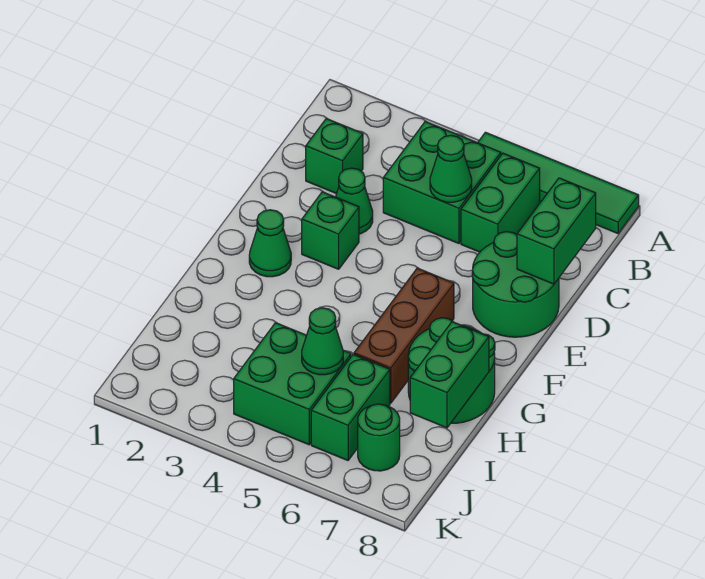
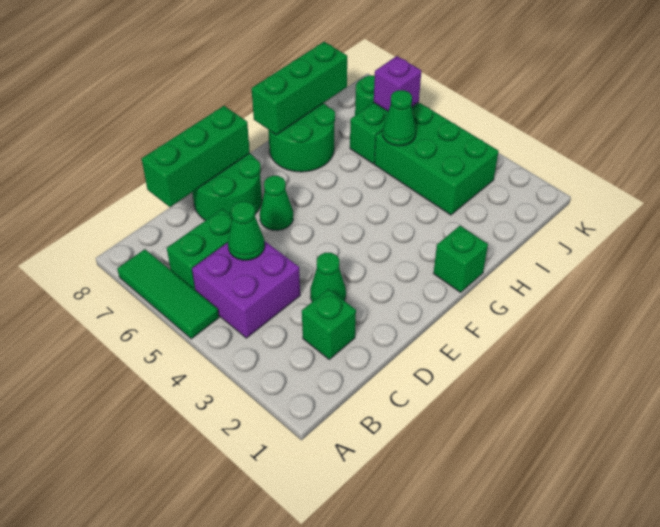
green 1x4 tile [478,132,639,233] -> green 1x3 tile [117,249,219,339]
green 2x2 brick [383,122,501,243] -> purple 2x2 brick [192,241,300,338]
green 1x2 brick [517,178,596,284] -> green 1x3 brick [142,106,250,207]
green 1x1 brick [302,192,359,269] -> green 1x1 brick moved to [433,226,488,292]
green 1x1 cone [249,210,291,277] -> green 1x1 cone moved to [260,176,293,230]
brown 1x3 brick [354,268,454,403] -> none
green 1x2 brick [410,322,489,428] -> green 1x3 brick [252,42,347,135]
green 2x2 brick [234,323,351,445] -> green 2x3 brick [374,103,498,215]
none -> purple 1x1 brick [374,56,421,111]

